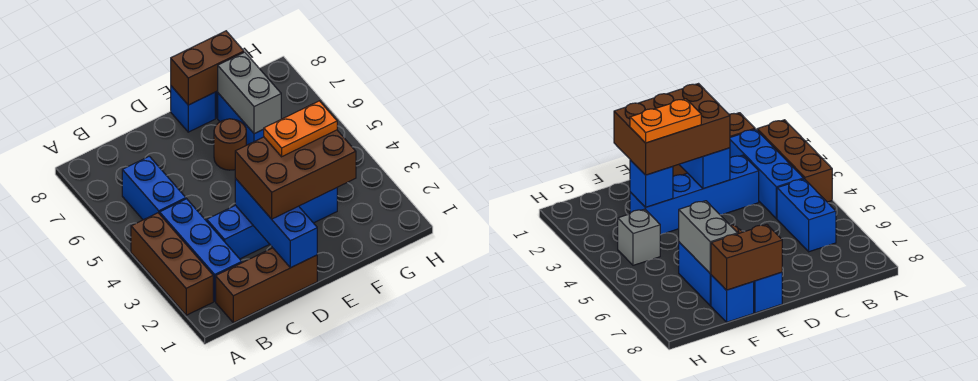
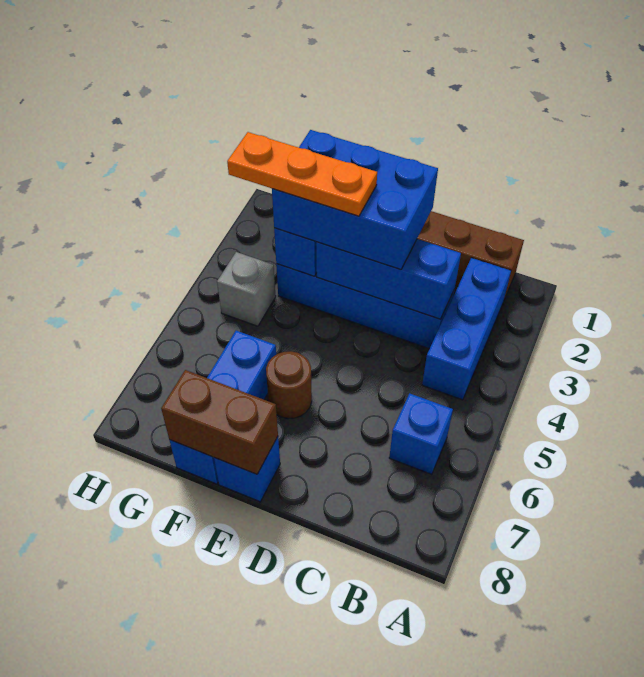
brown 1x3 brick [131,213,213,315] -> none
blue 1x2 brick [122,156,186,220] -> blue 1x1 brick [389,393,453,475]
blue 1x3 brick [235,178,317,268] -> blue 1x3 brick turned to [316,239,461,319]
brown 2x3 brick [235,130,356,219] -> blue 2x3 brick [272,130,438,269]
orange 1x2 plate [264,101,337,157] -> orange 1x3 plate [227,132,377,216]
grey 1x2 brick [218,52,281,134] -> none

